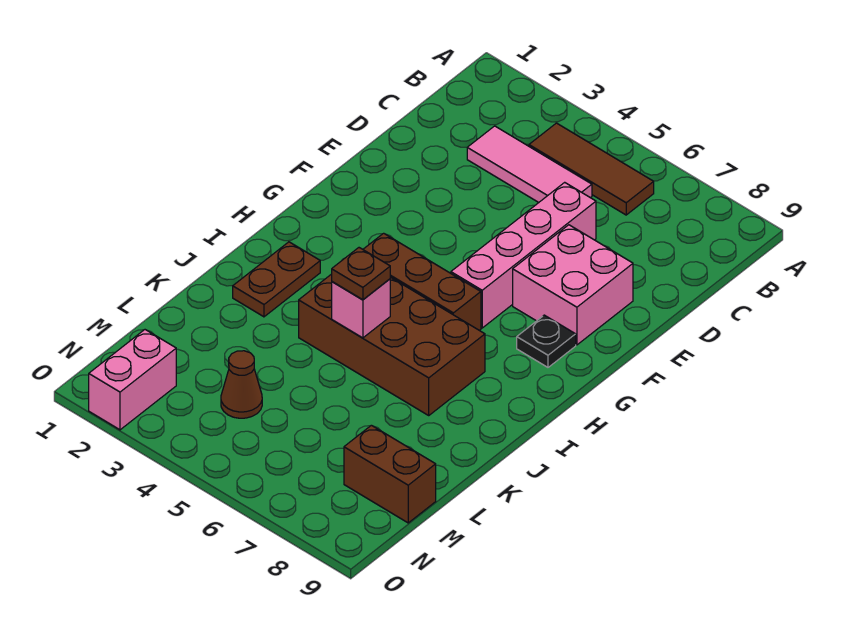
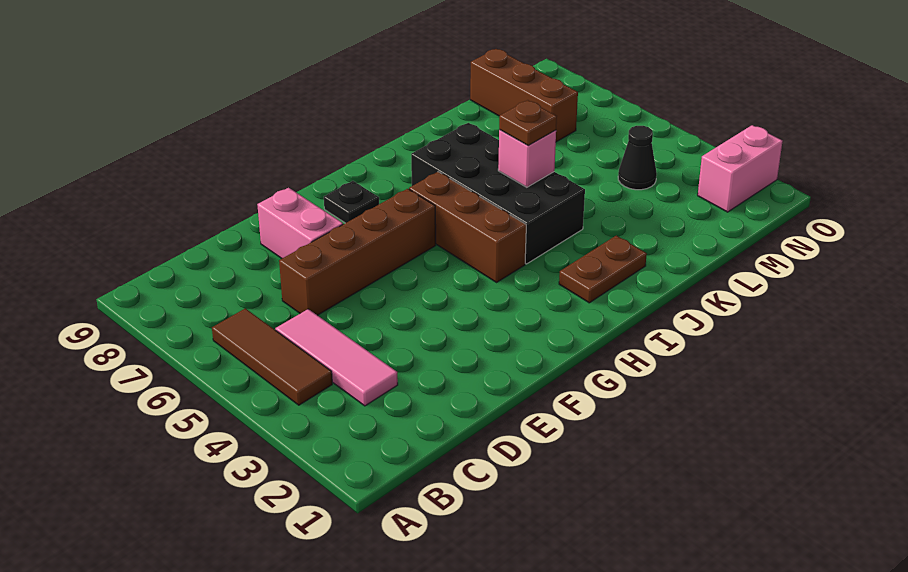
pink 1x4 brick [451,182,596,328] -> brown 1x4 brick [279,189,436,315]
pink 2x2 brick [513,225,633,345] -> pink 1x2 brick [257,188,343,258]
brown 2x4 brick [299,274,485,415] -> black 2x4 brick [411,123,585,264]
brown 1x1 cone [221,351,262,418] -> black 1x1 cone [618,126,657,190]
brown 1x2 brick [344,425,436,523] -> brown 1x3 brick [470,49,578,142]

